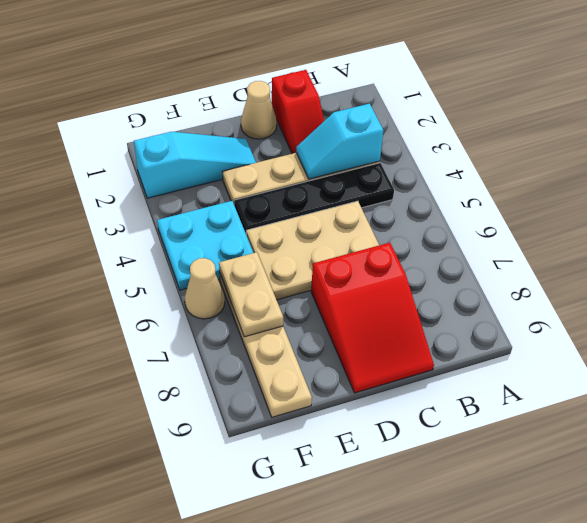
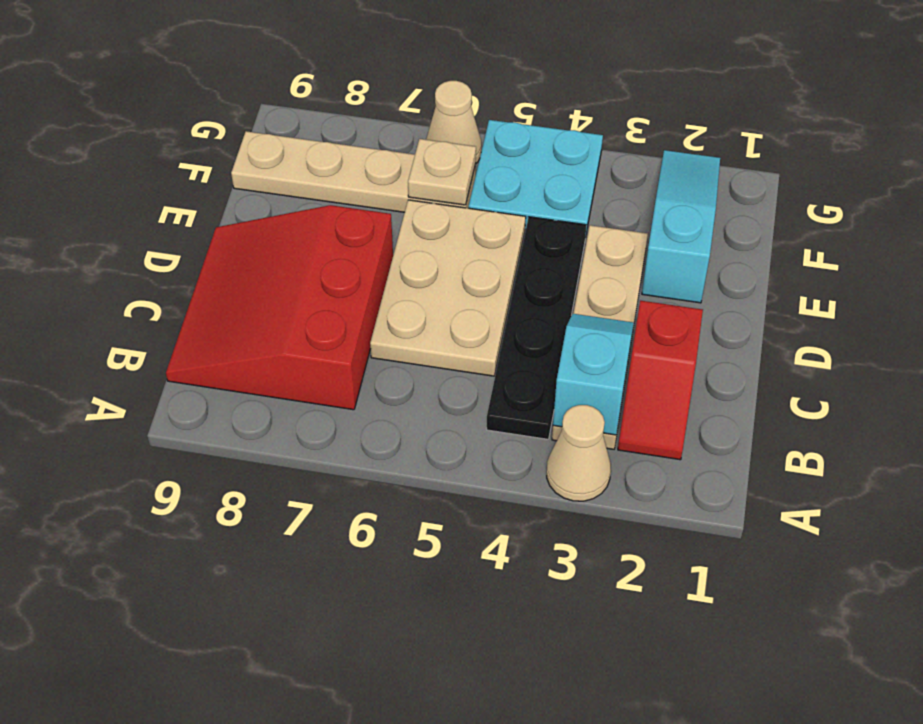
red 1x2 slope [272,70,324,154] -> red 1x2 slope turned to [618,301,703,460]
red 2x3 slope [311,243,434,393] -> red 3x3 slope [166,205,393,410]
tan 1x1 cone [241,81,277,139] -> tan 1x1 cone moved to [547,405,611,501]
cyan 1x3 slope [134,132,256,198] -> cyan 1x3 slope turned to [642,150,720,303]
tan 1x2 plate [219,252,283,337] -> tan 1x1 plate [408,139,476,205]

